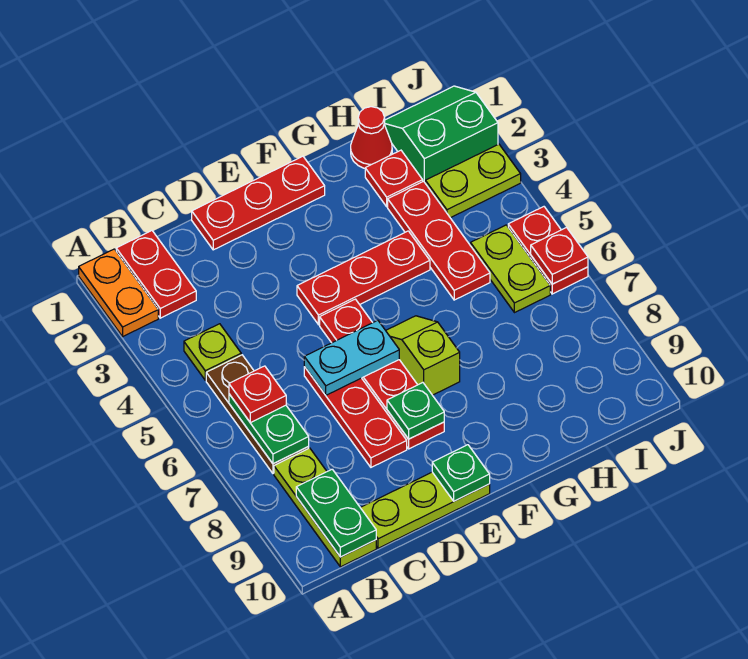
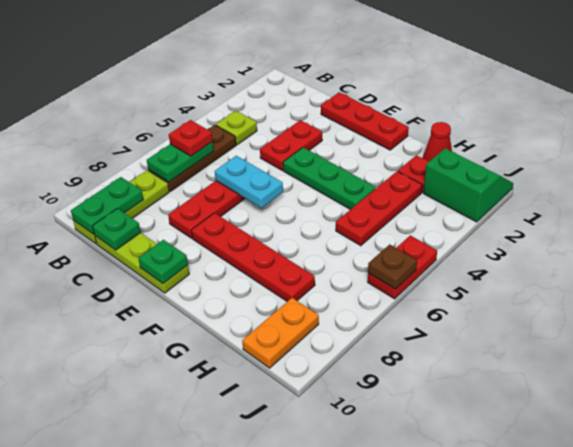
orange 1x2 plate [79,249,158,337] -> orange 1x2 plate moved to [242,298,319,368]
red 1x2 plate [116,231,196,318] -> red 1x2 plate moved to [260,120,322,170]
red 1x3 plate [297,231,430,325] -> green 1x3 plate [283,147,376,210]
red 1x4 plate [320,299,444,449] -> red 1x4 plate turned to [191,213,315,301]
green 1x1 plate [387,383,444,439] -> green 1x1 plate moved to [93,209,141,250]
lime 1x2 slope [386,316,460,395] -> none
lime 1x2 plate [425,144,521,218] -> none
lime 1x2 plate [471,225,550,313] -> none
red 1x1 plate [531,228,588,284] -> brown 1x1 plate [368,244,417,289]

